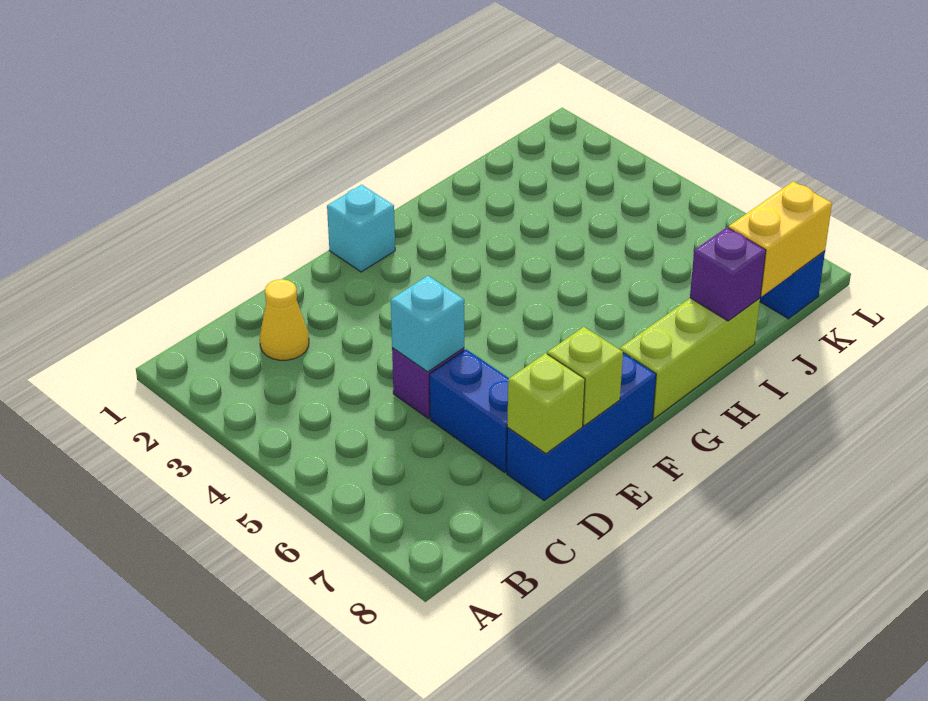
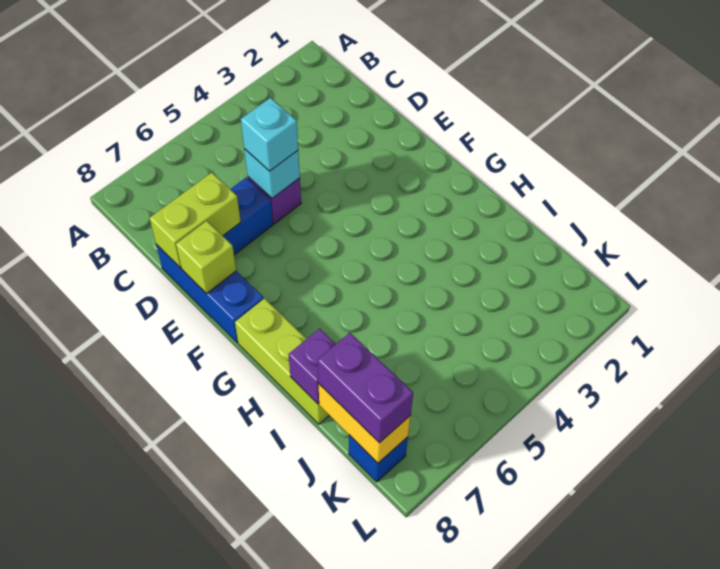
yellow 1x1 cone [260,279,309,360] -> none
lime 1x1 brick [507,353,585,454] -> lime 1x2 brick [150,173,241,268]
cyan 1x1 brick [327,185,395,272] -> cyan 1x1 brick moved to [241,98,298,171]
none -> purple 1x2 brick [318,333,413,443]

